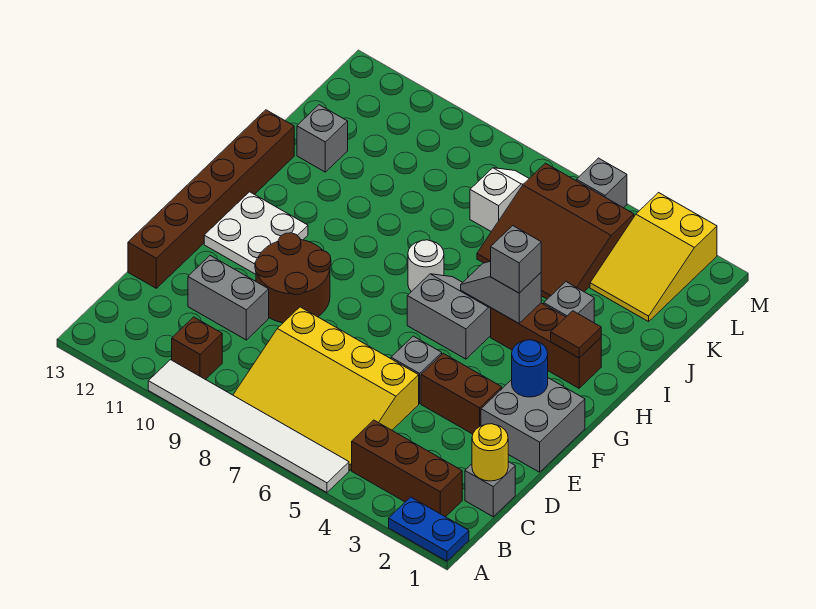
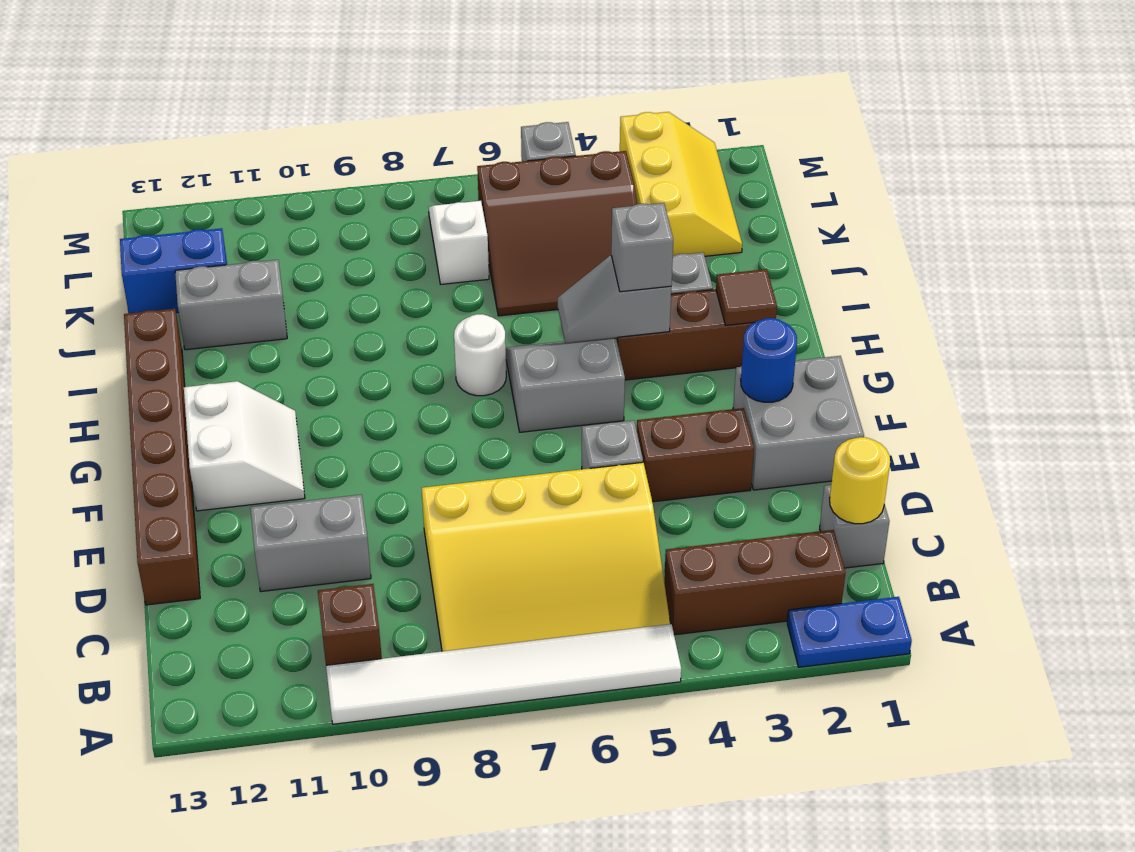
brown 2x2 round brick [255,233,331,323] -> none
white 2x2 plate [204,192,308,274] -> white 2x2 slope [184,381,305,511]
grey 1x1 brick [297,105,348,172] -> grey 1x2 brick [175,260,287,350]
yellow 2x3 slope [590,193,717,322] -> yellow 2x3 slope turned to [620,112,742,256]
none -> blue 1x2 brick [120,228,227,313]

